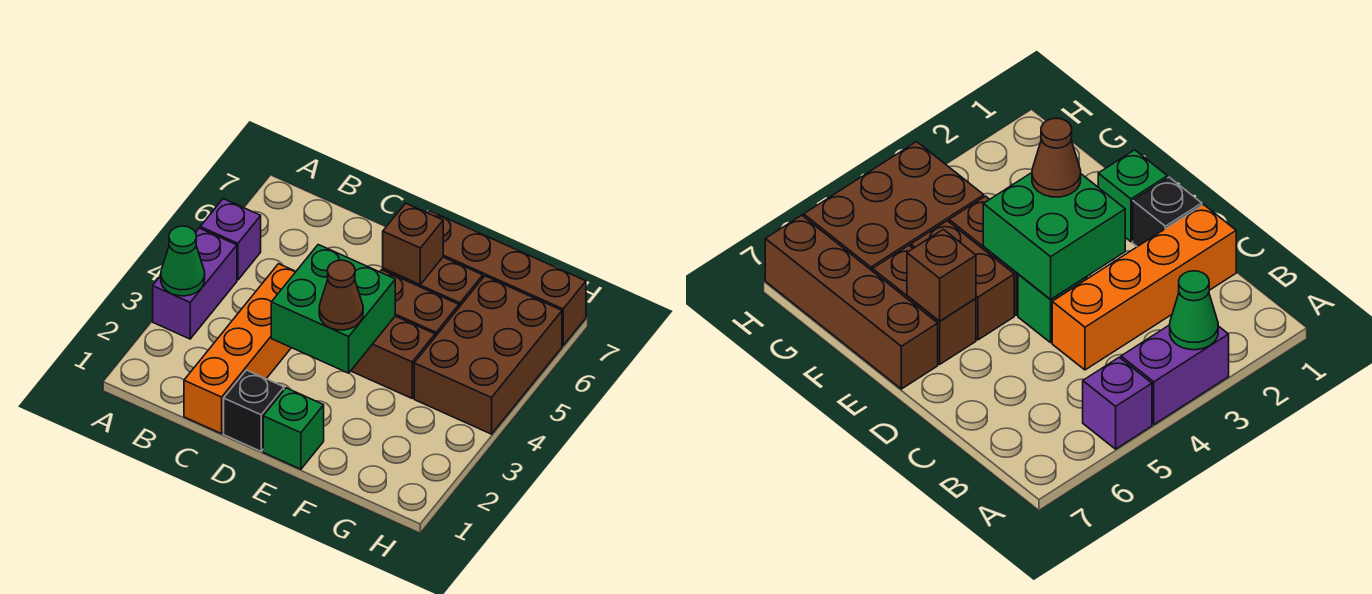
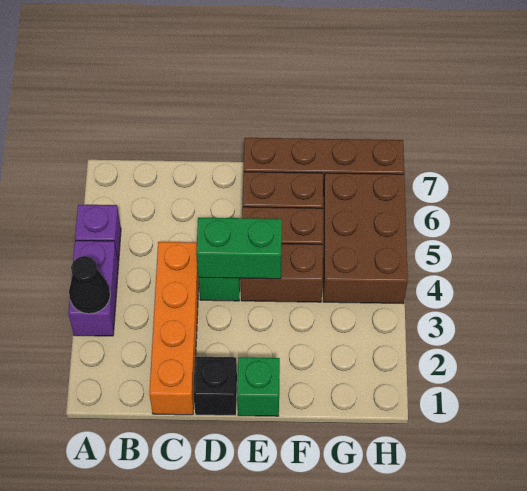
green 1x1 cone [161,226,205,296] -> black 1x1 cone [69,256,110,314]
green 2x2 brick [271,245,395,373] -> green 1x2 brick [196,218,282,279]
brown 1x1 cone [319,260,363,330] -> none
brown 1x1 brick [383,203,443,285] -> none

